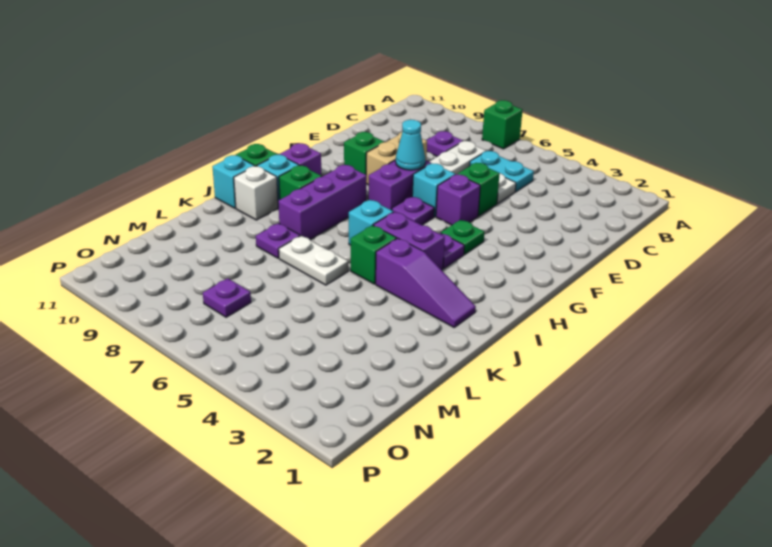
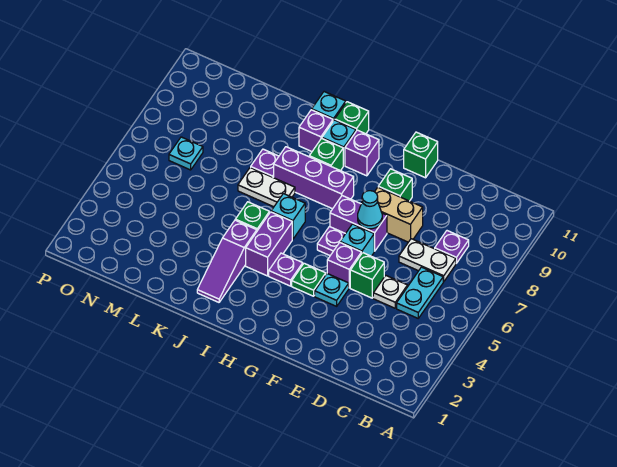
green 1x1 brick [482,100,523,149] -> green 1x1 brick moved to [404,132,438,178]
none -> cyan 1x1 plate [315,274,349,306]
white 1x1 brick [234,166,278,220] -> purple 1x1 brick [299,110,333,151]
white 1x2 plate [279,236,348,285] -> white 1x2 plate turned to [238,167,295,207]
purple 1x1 plate [203,278,251,317] -> cyan 1x1 plate [169,137,203,170]

